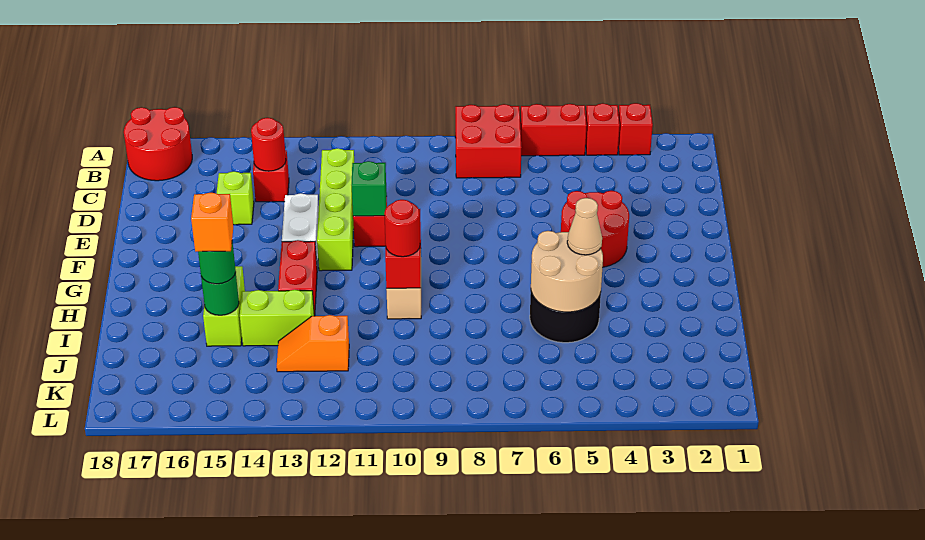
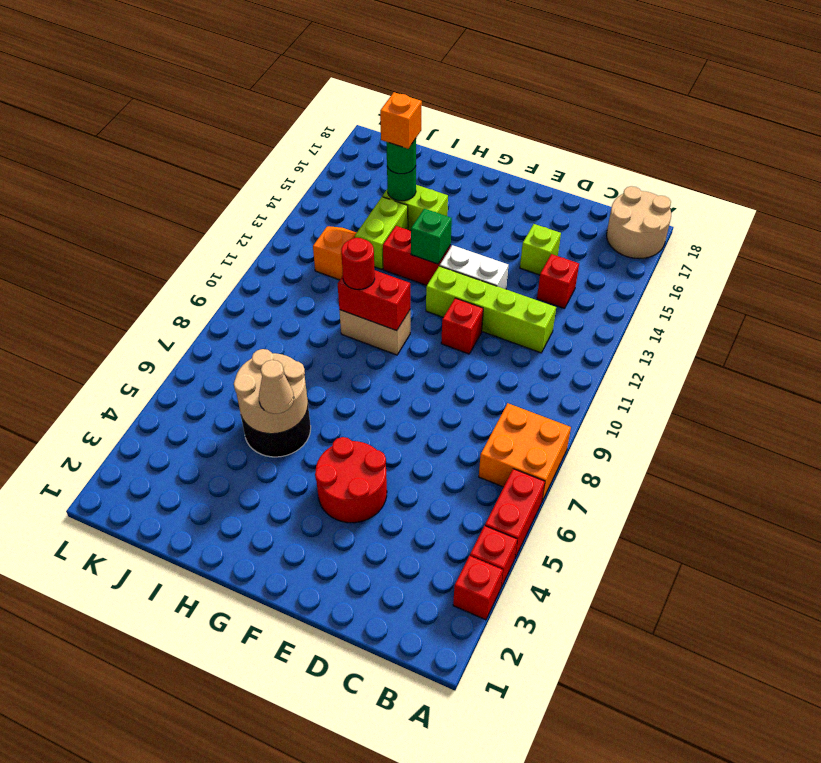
red 2x2 brick [455,104,521,178] -> orange 2x2 brick [479,403,571,501]
red 2x2 round brick [124,107,192,181] -> tan 2x2 round brick [607,186,671,259]
red 1x1 round brick [251,118,286,171] -> none
green 1x1 brick [351,161,387,216] -> green 1x1 brick moved to [411,209,452,264]

